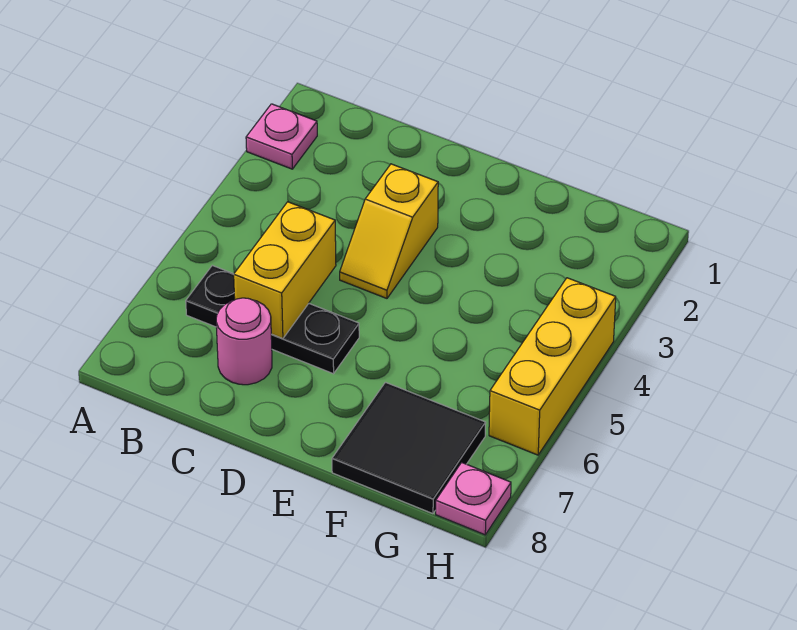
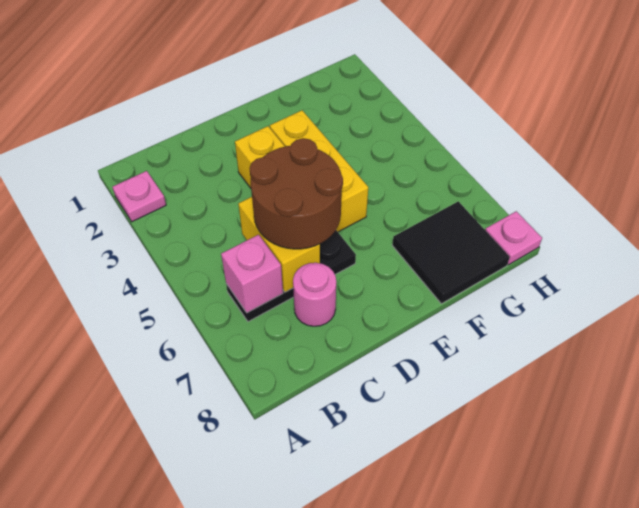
none -> pink 1x1 brick [221,235,283,313]
none -> brown 2x2 round brick [250,138,343,249]
yellow 1x3 brick [489,278,616,455] -> yellow 1x3 brick moved to [270,110,368,232]

